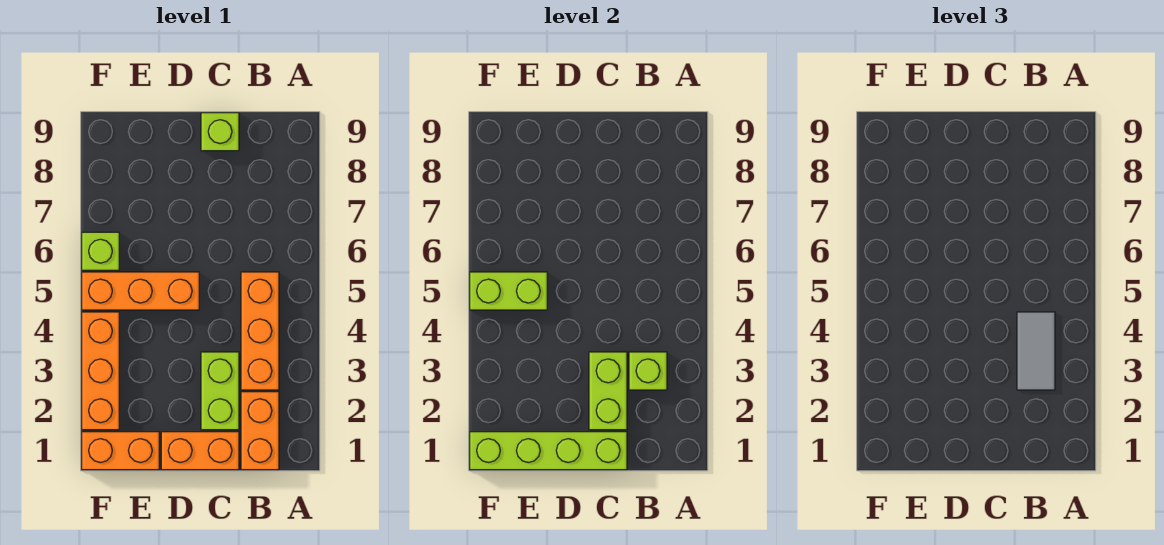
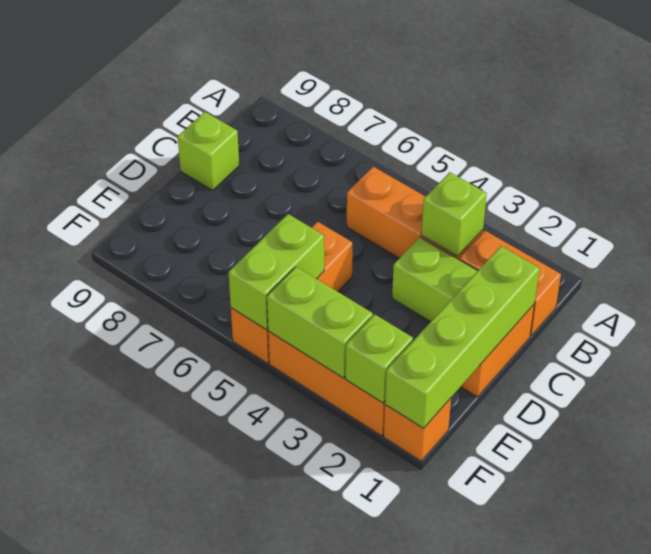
grey 1x2 tile [1017,312,1055,390] -> none
lime 1x2 brick [589,352,627,430] -> lime 1x2 brick moved to [267,267,373,378]
orange 1x2 brick [82,432,159,470] -> orange 1x1 brick [384,398,451,461]
lime 1x1 brick [82,232,119,270] -> lime 1x1 brick moved to [345,314,413,403]

